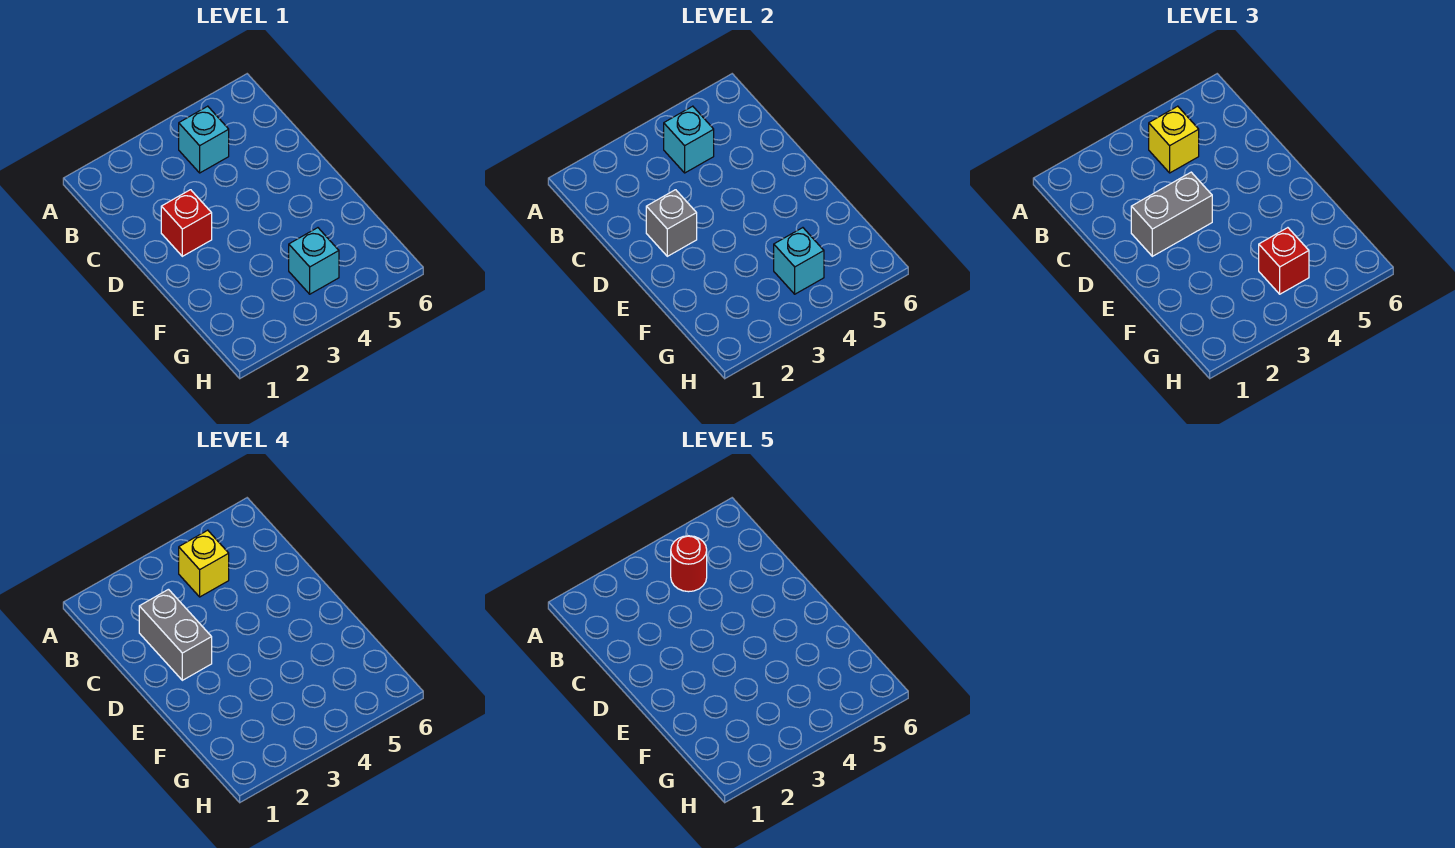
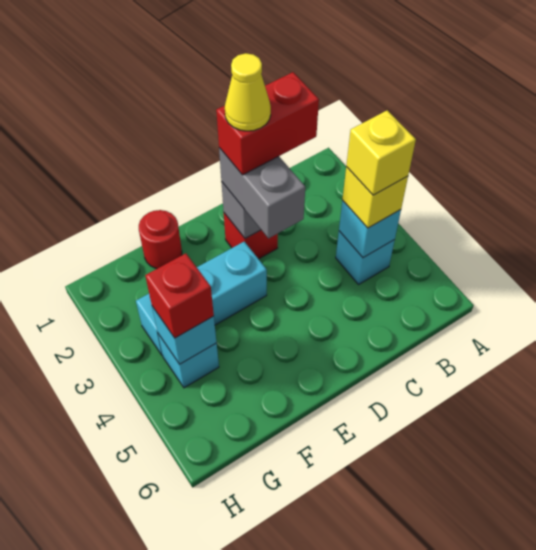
red 1x1 round brick [671,536,707,592] -> red 1x1 round brick moved to [139,210,182,269]
grey 1x2 brick [139,589,212,680] -> red 1x2 brick [216,72,319,175]
none -> yellow 1x1 cone [225,53,271,131]
none -> cyan 1x3 brick [136,242,267,355]

